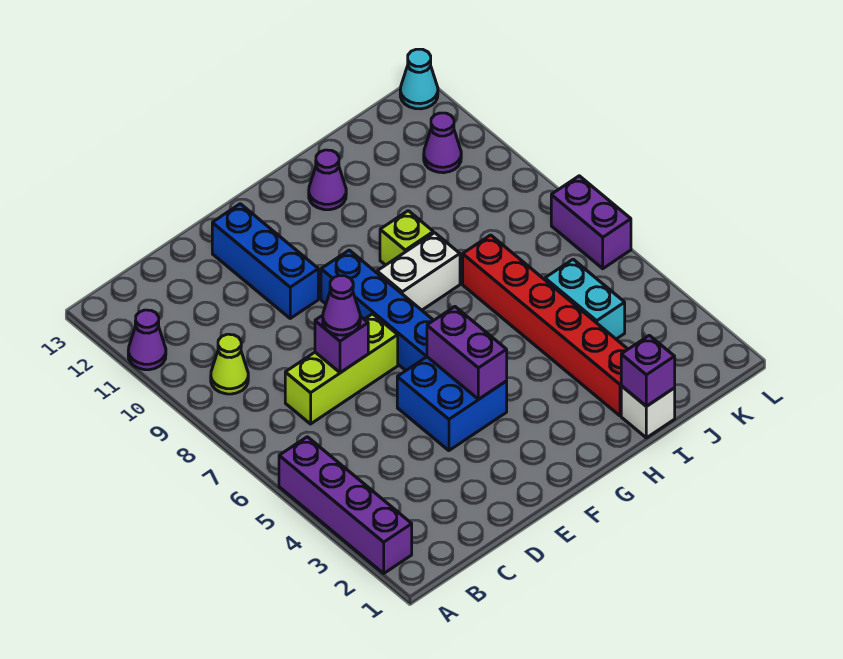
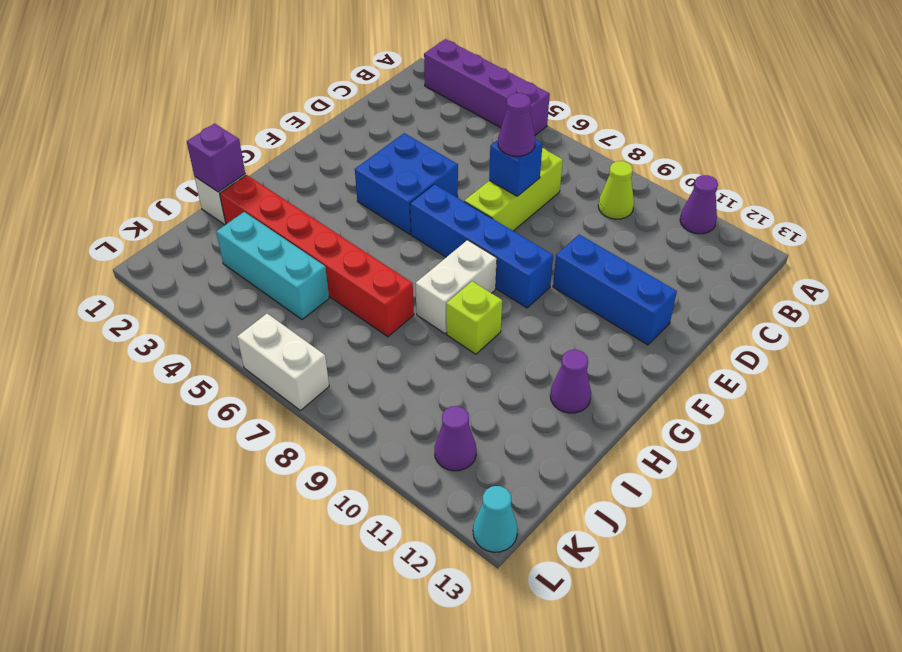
purple 1x1 brick [315,315,368,373] -> blue 1x1 brick [489,139,542,196]
purple 1x2 brick [427,307,507,399] -> none
cyan 1x2 brick [545,259,625,339] -> cyan 1x3 brick [216,212,329,320]
purple 1x2 brick [551,176,631,269] -> white 1x2 brick [237,314,329,411]

